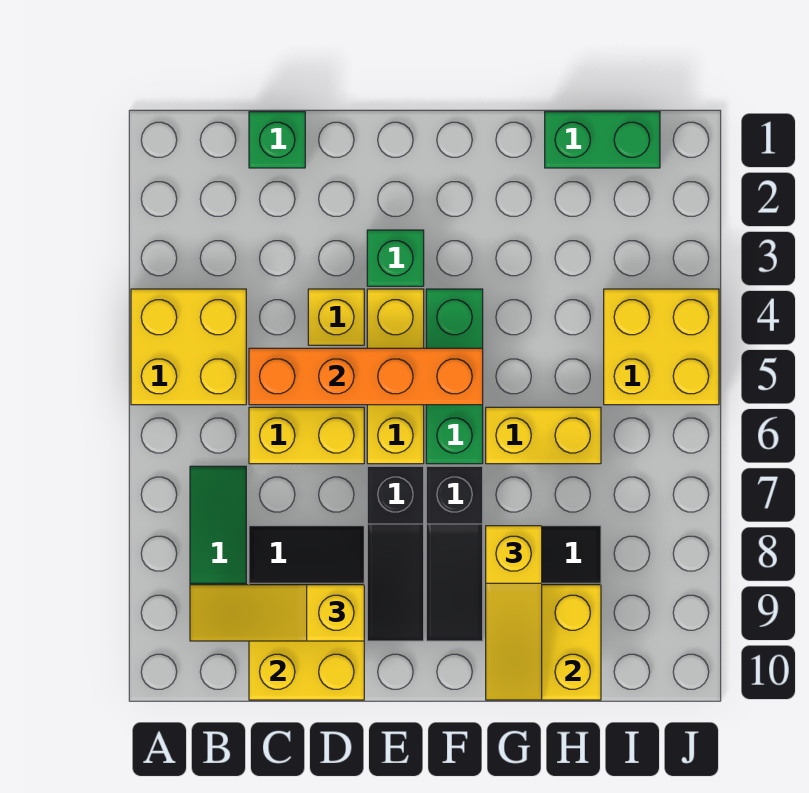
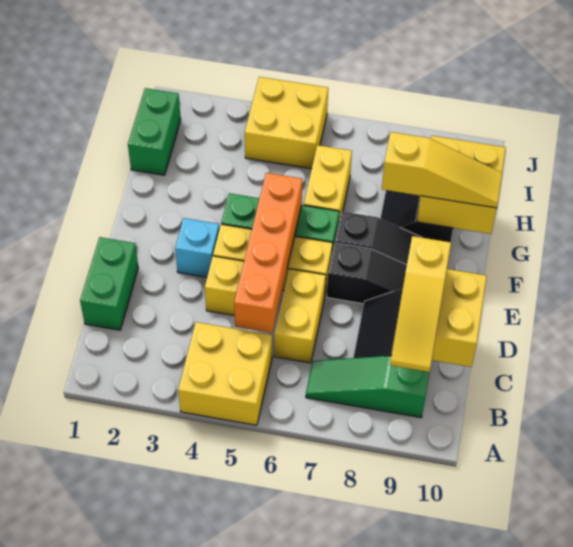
green 1x1 brick [249,112,305,168] -> green 1x2 brick [80,237,138,330]
green 1x1 brick [367,230,424,286] -> cyan 1x1 brick [175,218,219,277]

